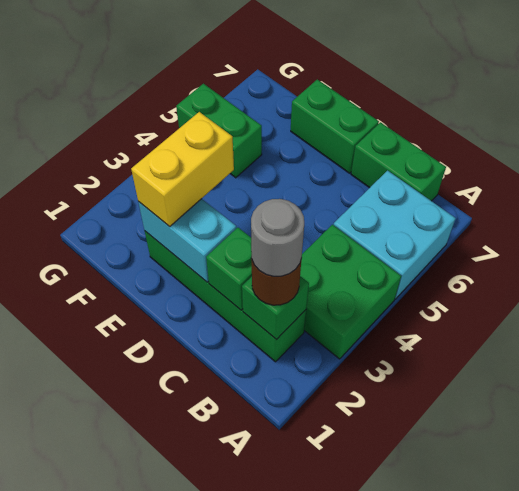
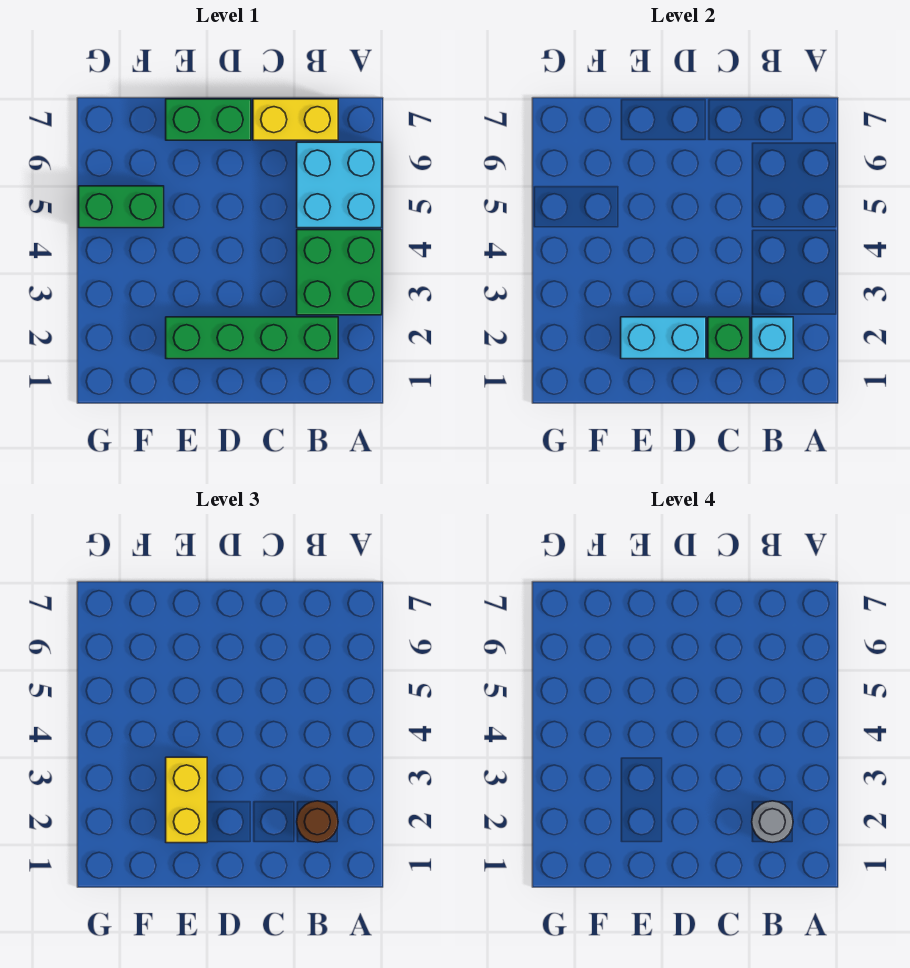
green 1x1 brick [242,276,309,339] -> cyan 1x1 brick [752,317,793,359]
green 1x2 brick [351,122,446,201] -> yellow 1x2 brick [253,99,338,140]

